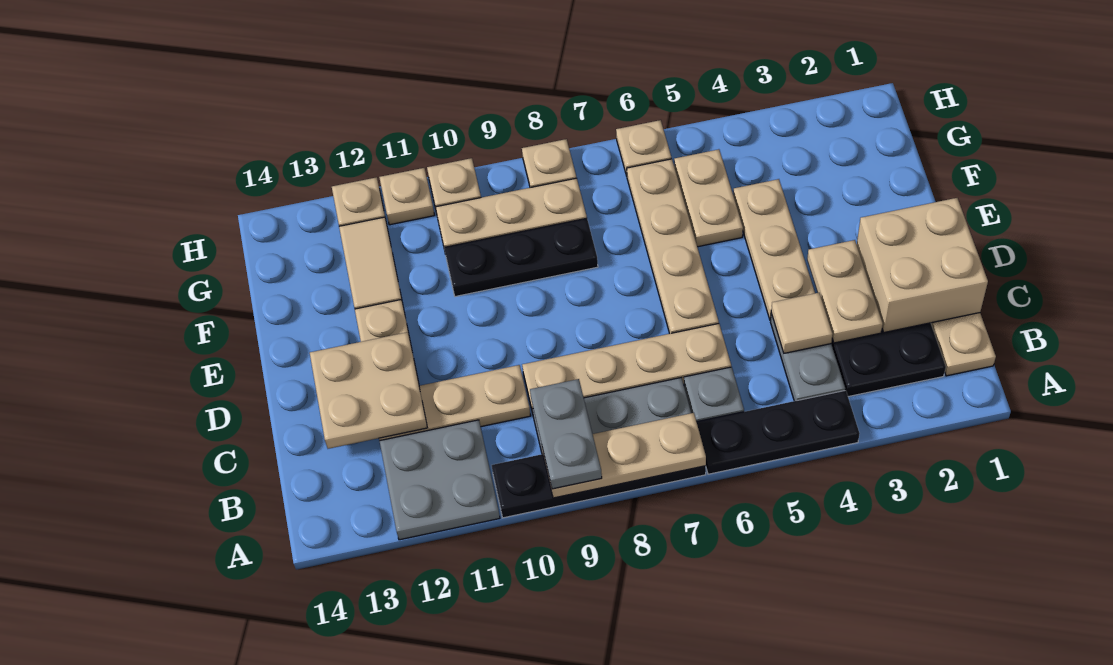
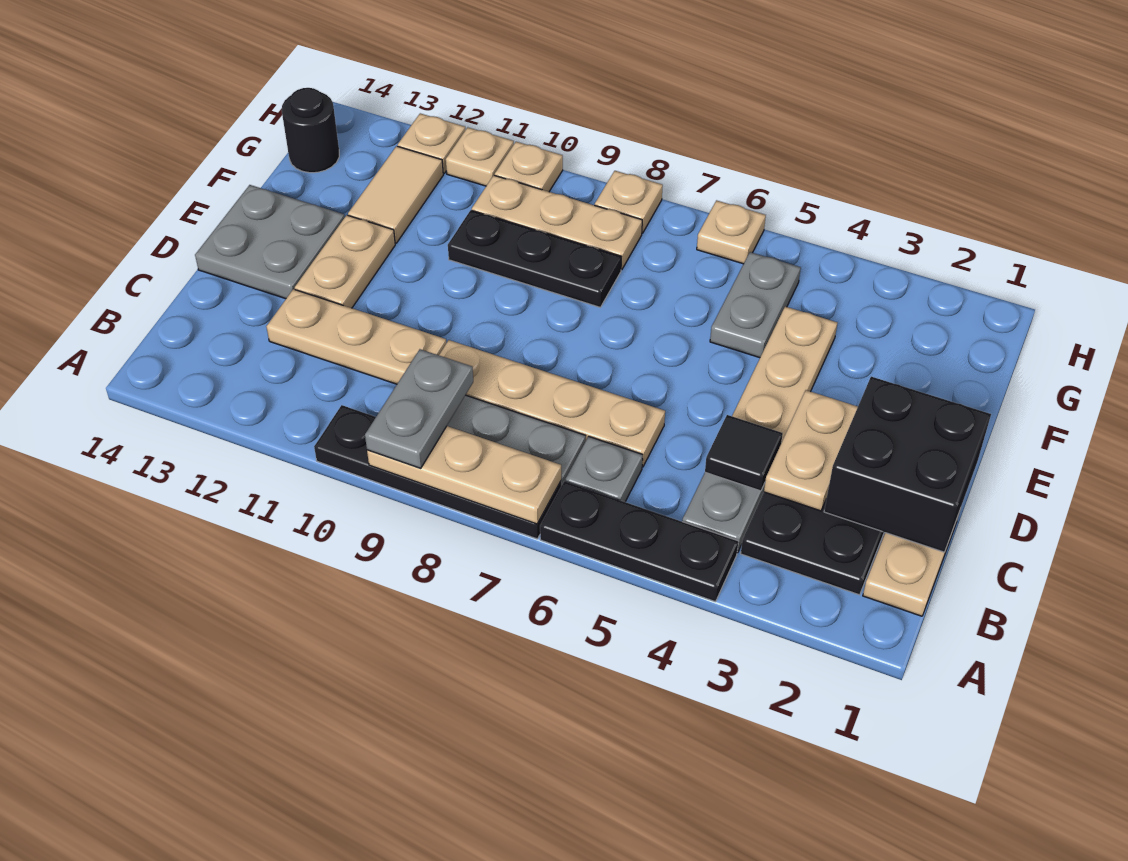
grey 2x2 plate [380,420,500,540] -> grey 2x2 plate moved to [195,185,345,299]
tan 2x2 brick [857,198,988,333] -> black 2x2 brick [824,377,991,552]
tan 1x1 tile [771,293,833,353] -> black 1x1 tile [705,415,783,491]
tan 2x2 plate [310,332,427,449] -> none
tan 1x4 plate [627,159,719,334] -> none
tan 1x2 plate [674,149,743,247] -> grey 1x2 plate [710,252,801,358]
none -> black 1x1 round brick [282,88,339,173]

